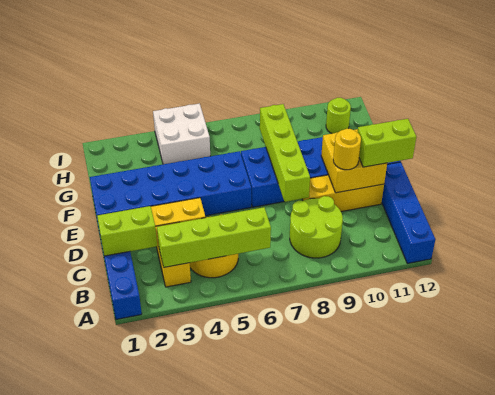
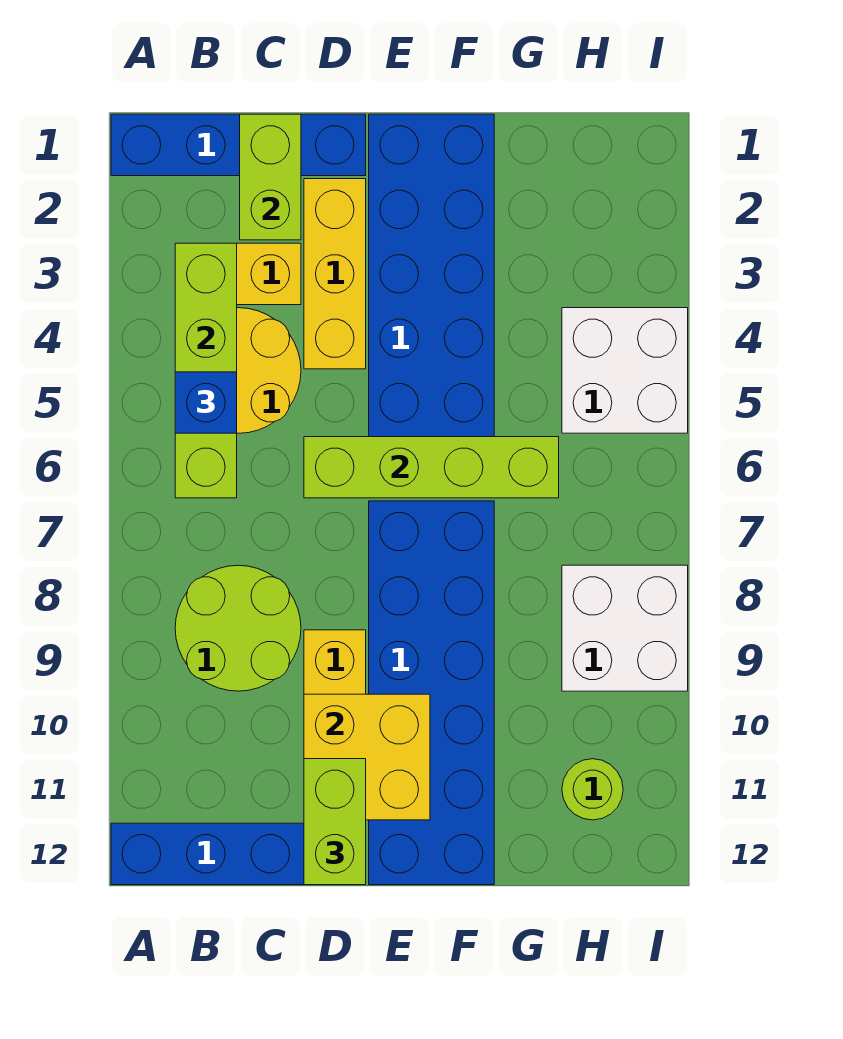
none -> blue 1x1 brick [175,372,237,433]
lime 1x4 brick [260,104,310,202] -> lime 1x4 brick moved to [304,437,559,498]
yellow 1x1 round brick [333,129,361,170] -> none
none -> white 2x2 brick [562,565,688,691]

